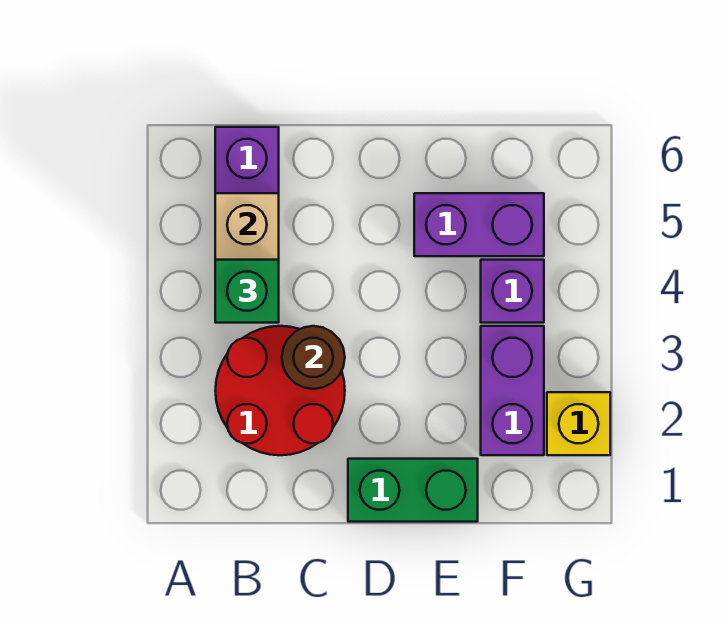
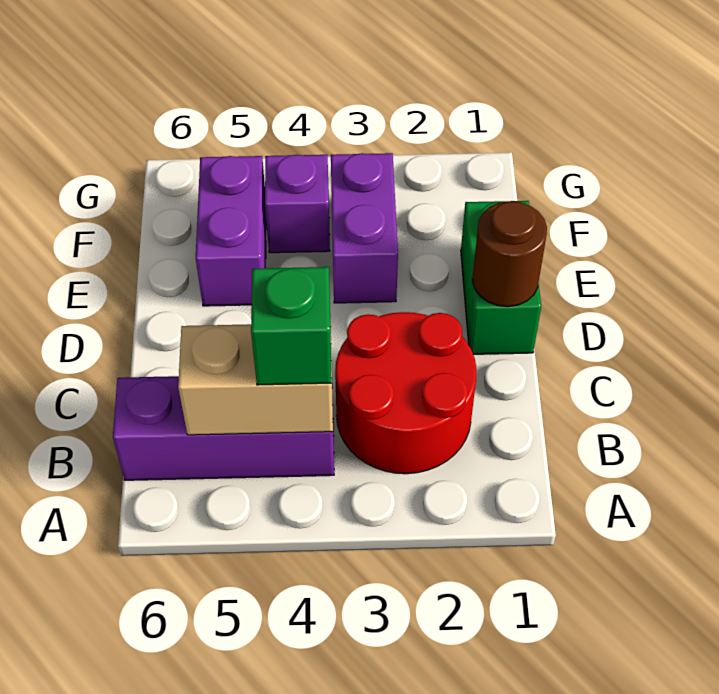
brown 1x1 round brick [282,326,345,389] -> brown 1x1 round brick moved to [472,201,547,307]
purple 1x2 brick [481,326,544,455] -> purple 1x2 brick turned to [331,153,398,303]
yellow 1x1 brick [547,392,610,455] -> none

